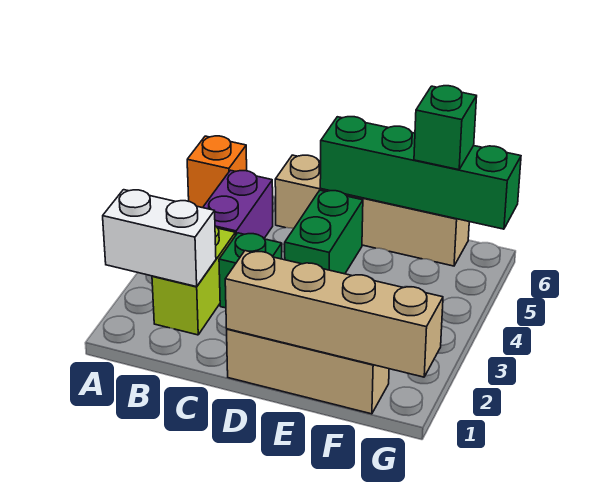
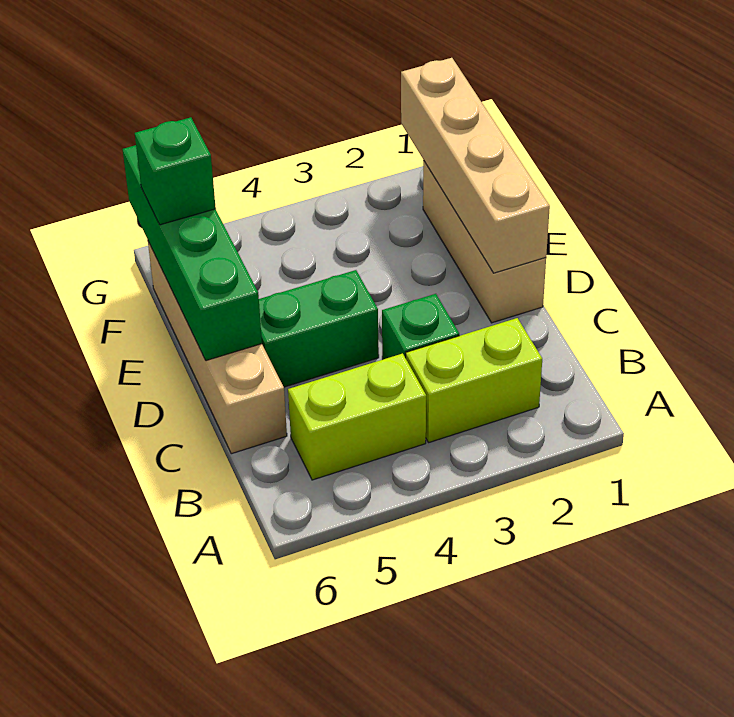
white 1x2 brick [103,190,216,287] -> none
orange 1x1 brick [187,136,247,208] -> none
purple 1x2 brick [203,170,273,238] -> lime 1x2 brick [288,353,426,480]

